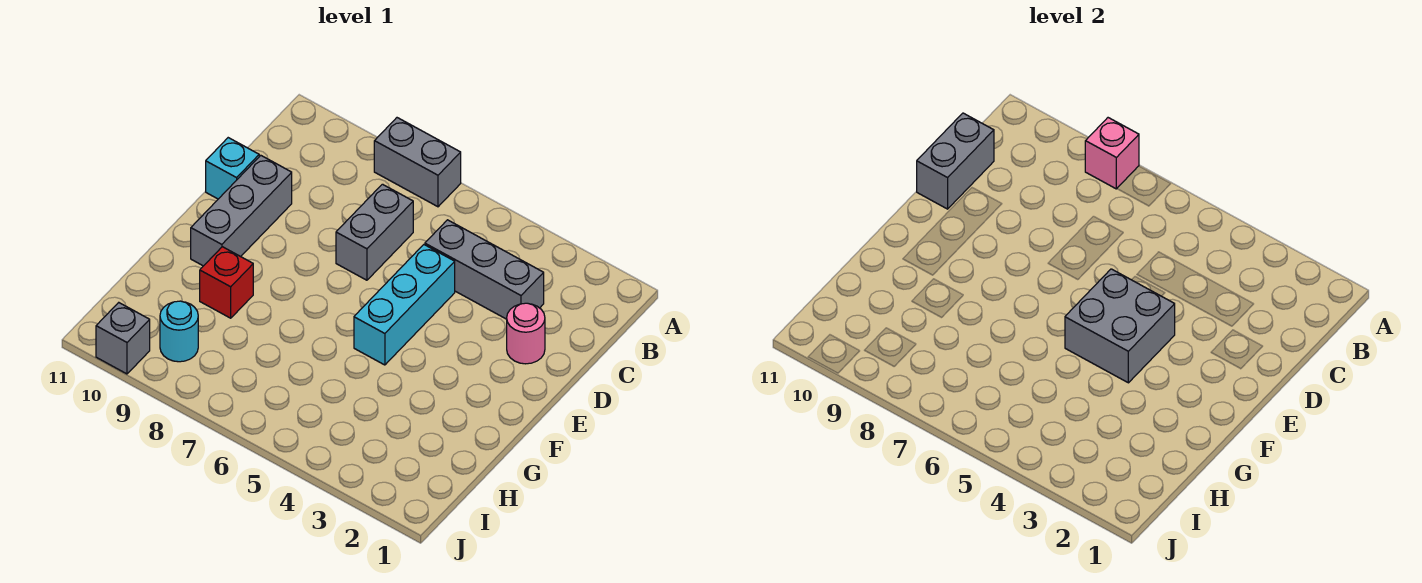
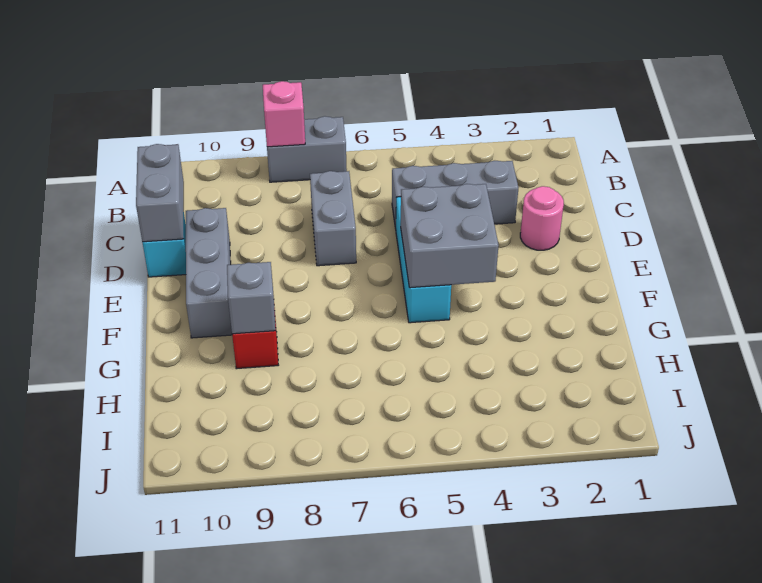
cyan 1x1 round brick [160,301,198,362] -> none
grey 1x1 brick [96,303,150,374] -> grey 1x1 brick moved to [227,262,276,334]

